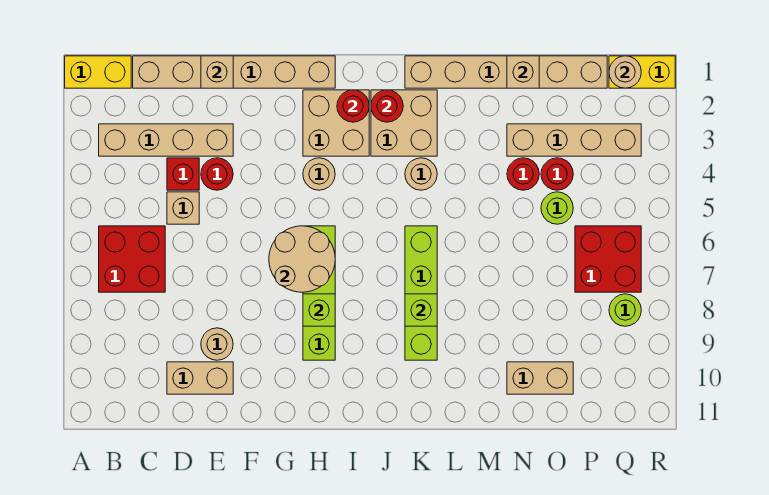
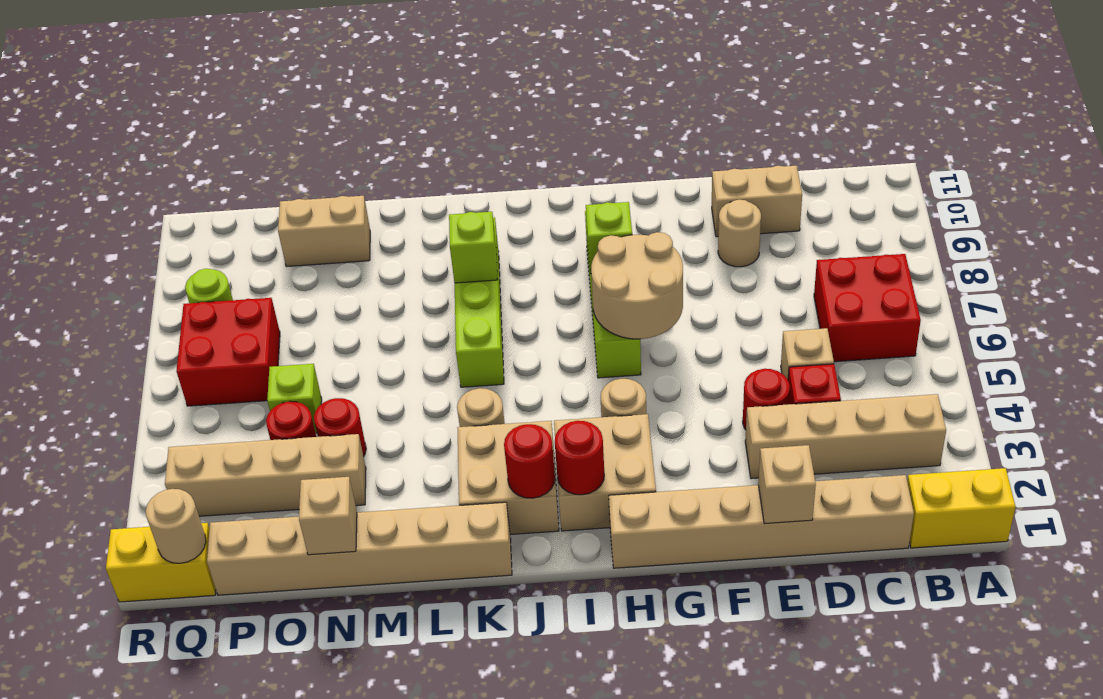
lime 1x1 round brick [541,192,573,224] -> lime 1x1 brick [267,364,322,433]

